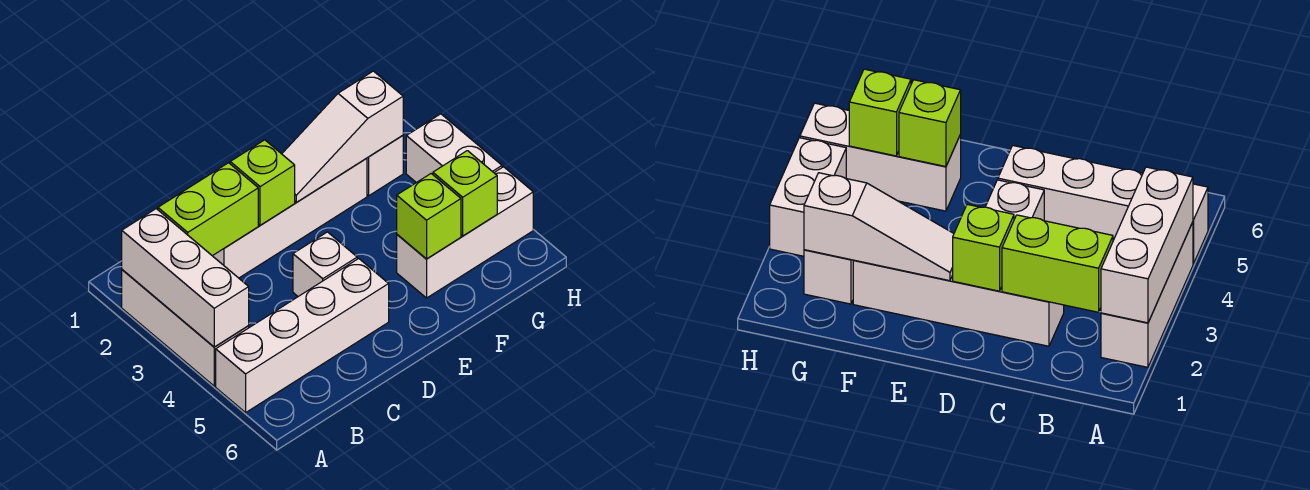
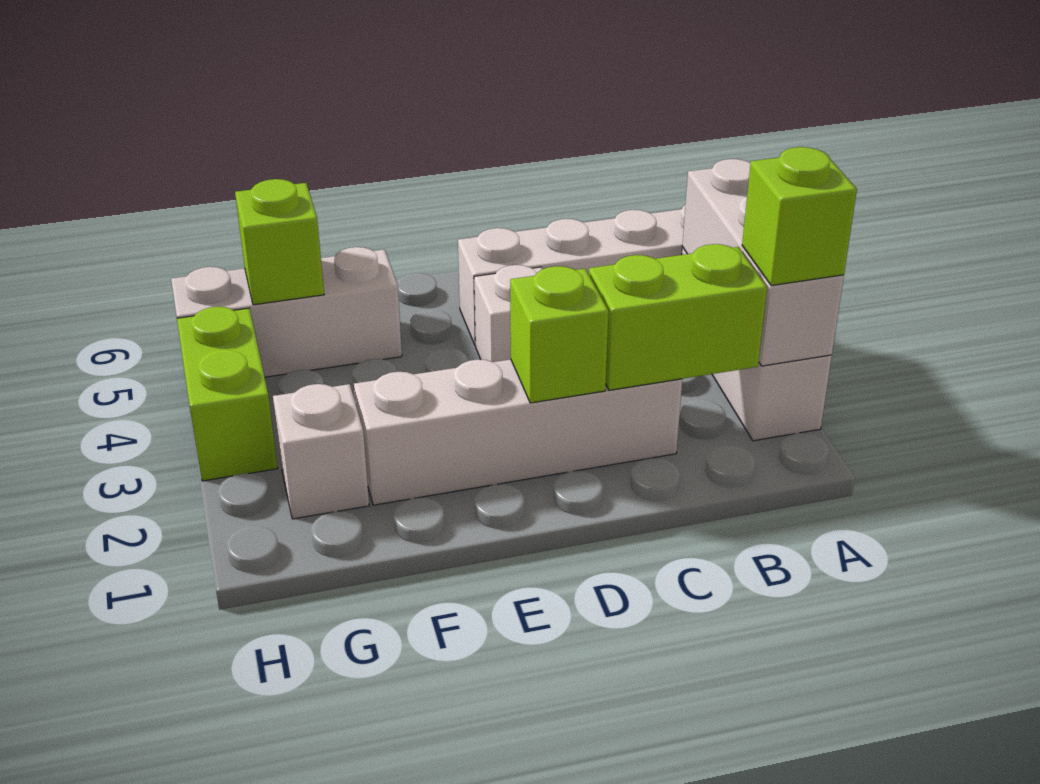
white 1x3 slope [282,71,403,202] -> none
lime 1x1 brick [397,174,461,259] -> lime 1x1 brick moved to [742,147,857,286]
white 1x2 brick [406,114,502,183] -> lime 1x2 brick [177,307,278,481]

